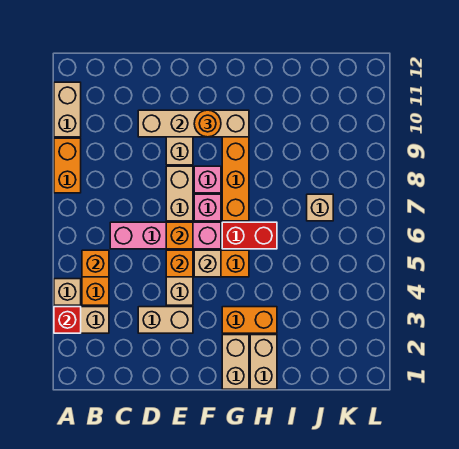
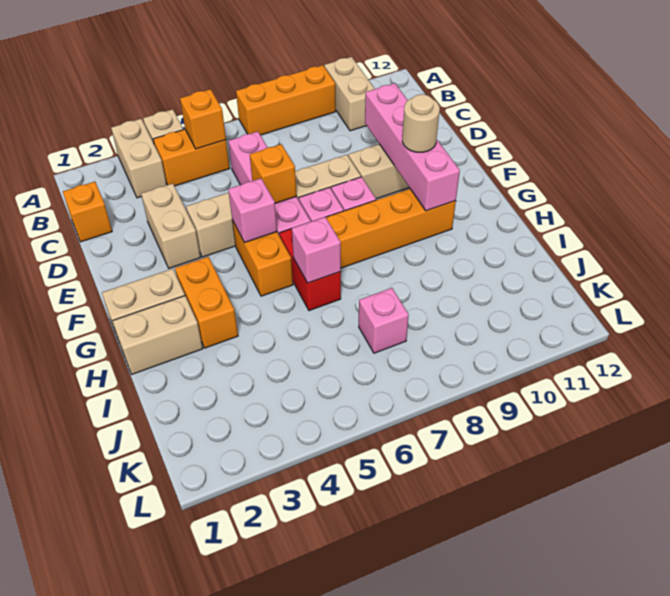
red 1x1 brick [54,307,81,333] -> none
orange 1x2 brick [54,138,81,193] -> orange 1x3 brick [236,65,336,135]
tan 1x2 brick [54,82,81,137] -> tan 1x2 brick turned to [324,57,375,131]
tan 1x4 brick [138,110,249,137] -> pink 1x4 brick [365,83,460,211]
orange 1x1 brick [166,250,193,277] -> orange 1x1 brick moved to [63,182,112,242]
tan 1x1 brick [194,250,221,277] -> pink 1x1 brick [228,179,277,243]
orange 1x1 round brick [194,110,221,137] -> tan 1x1 round brick [402,94,440,152]
none -> pink 1x1 brick [292,217,341,283]
tan 1x1 brick [307,194,333,221] -> pink 1x1 brick [359,288,409,353]

